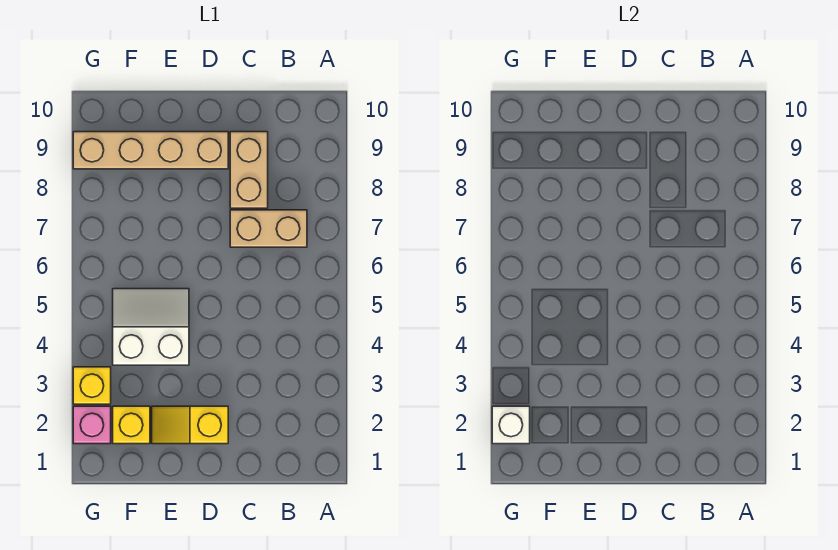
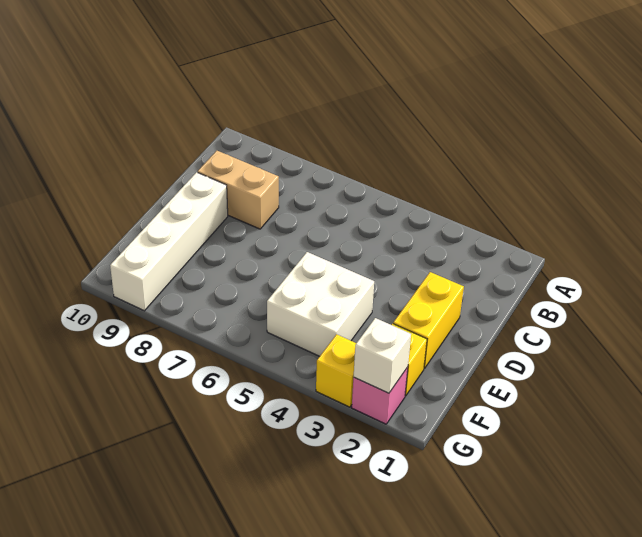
tan 1x2 brick [230,210,307,247] -> none
yellow 1x2 slope [152,406,228,444] -> yellow 1x2 brick [393,272,464,368]
tan 1x4 brick [73,132,228,169] -> white 1x4 brick [110,172,228,311]
white 2x2 slope [113,289,189,365] -> white 2x2 brick [267,252,374,356]

